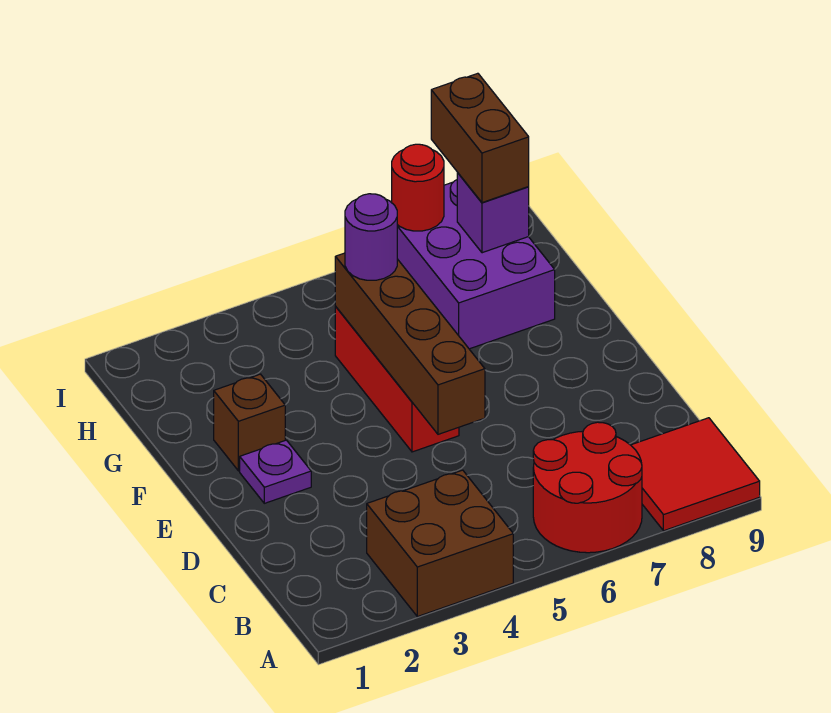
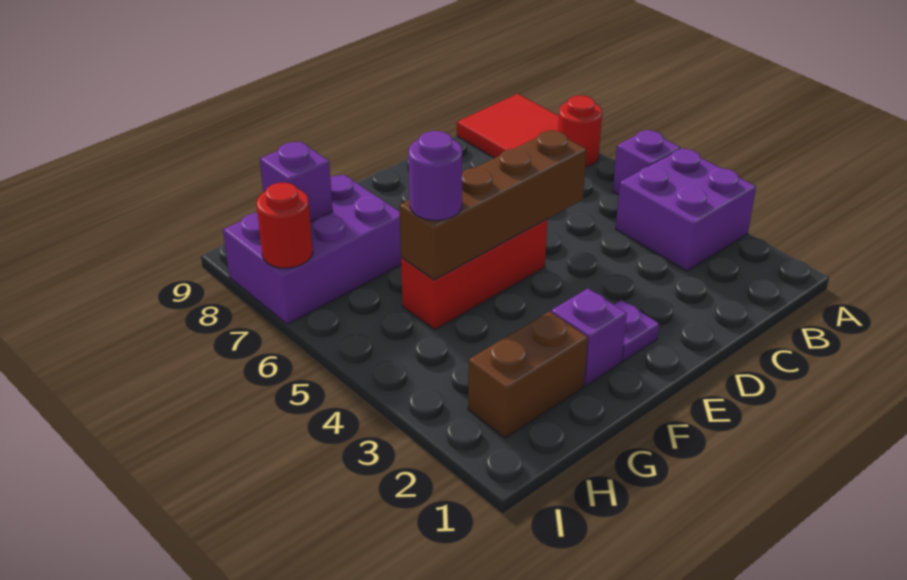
brown 2x2 brick [367,470,513,617] -> purple 2x2 brick [616,148,756,271]
none -> purple 1x1 brick [613,130,680,195]
red 2x2 round brick [533,422,642,553] -> red 1x1 round brick [558,96,602,167]
brown 1x1 brick [214,374,285,471] -> purple 1x1 brick [551,289,627,386]
brown 1x2 brick [431,73,529,203] -> brown 1x2 brick moved to [468,311,588,438]

